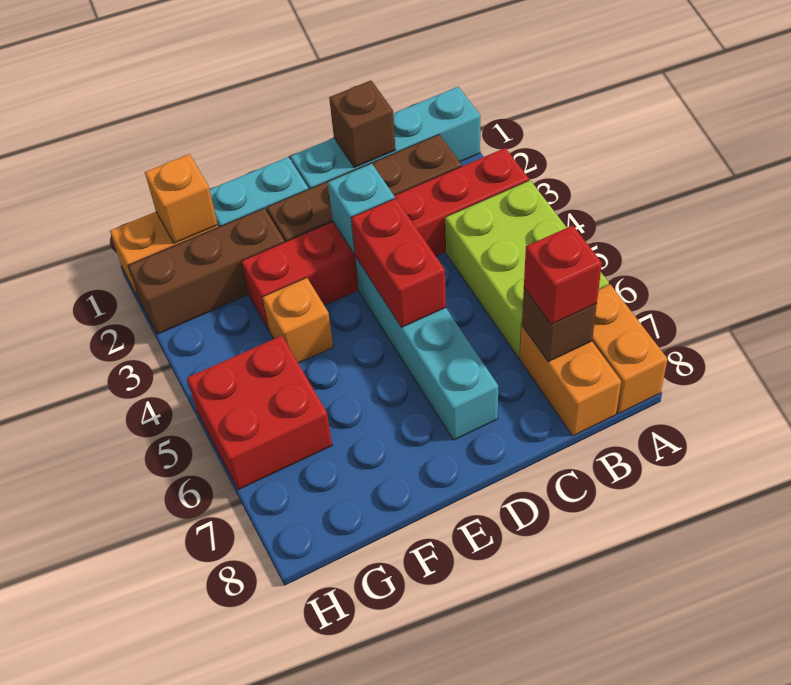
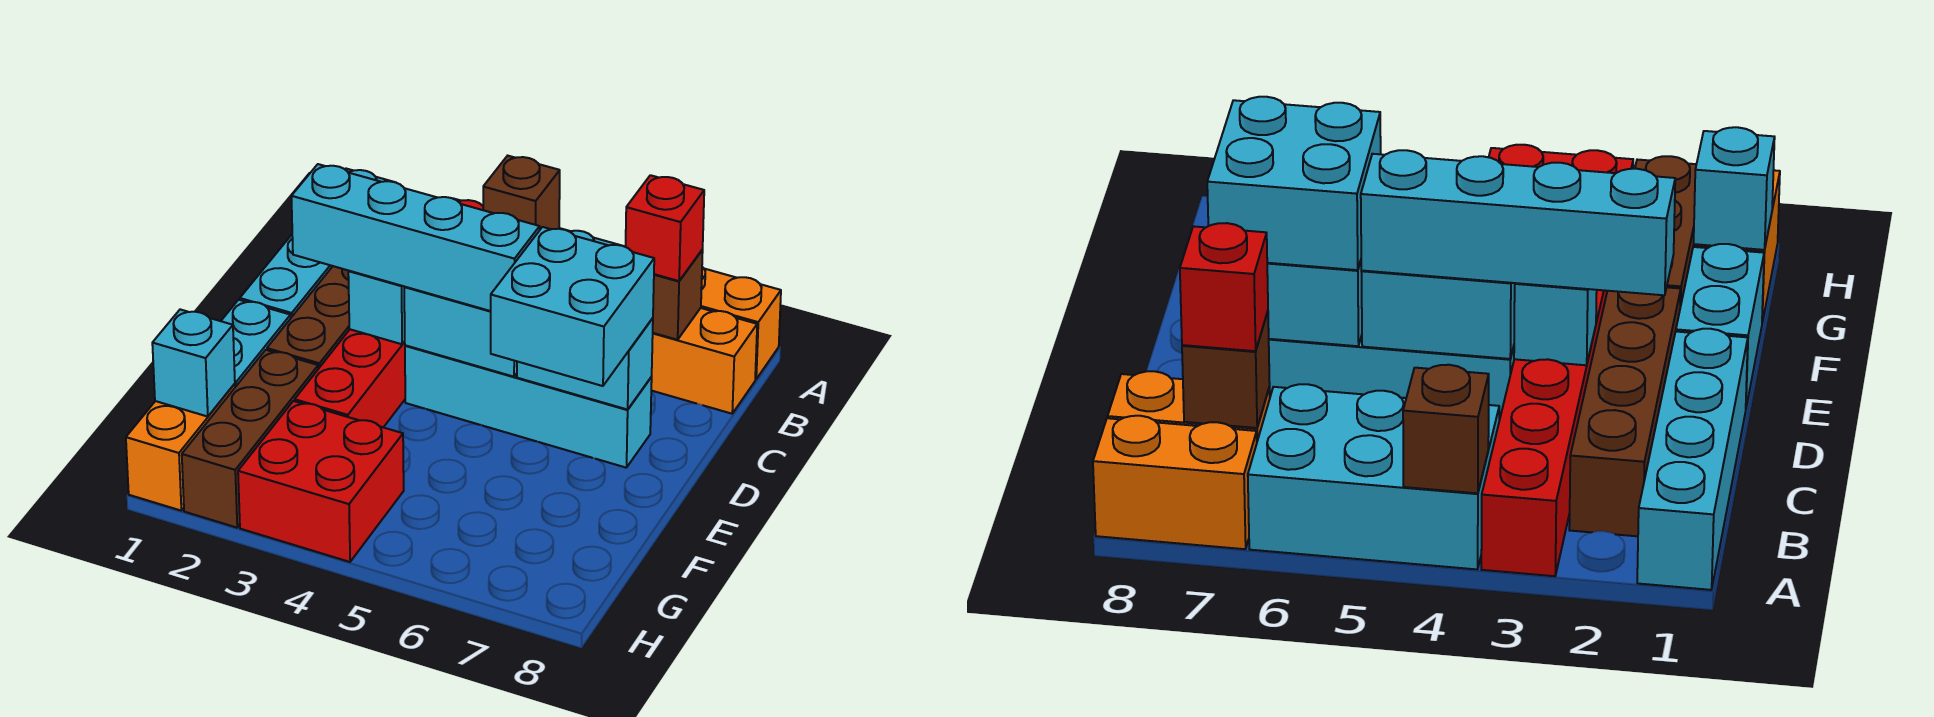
lime 2x3 brick [445,180,609,358] -> cyan 2x3 brick [1248,384,1499,569]
brown 1x1 brick [329,80,396,167] -> brown 1x1 brick moved to [483,156,560,229]
none -> cyan 1x4 brick [291,164,540,311]
red 1x2 brick [351,198,446,327] -> cyan 1x2 brick [404,287,517,377]
none -> cyan 1x2 brick [517,318,653,410]
none -> cyan 2x2 brick [491,227,654,386]
orange 1x1 brick [263,278,333,363] -> none
orange 1x1 brick [145,154,218,243] -> cyan 1x1 brick [152,309,235,417]
red 2x2 brick [187,336,332,490] -> red 2x2 brick moved to [238,401,404,562]

